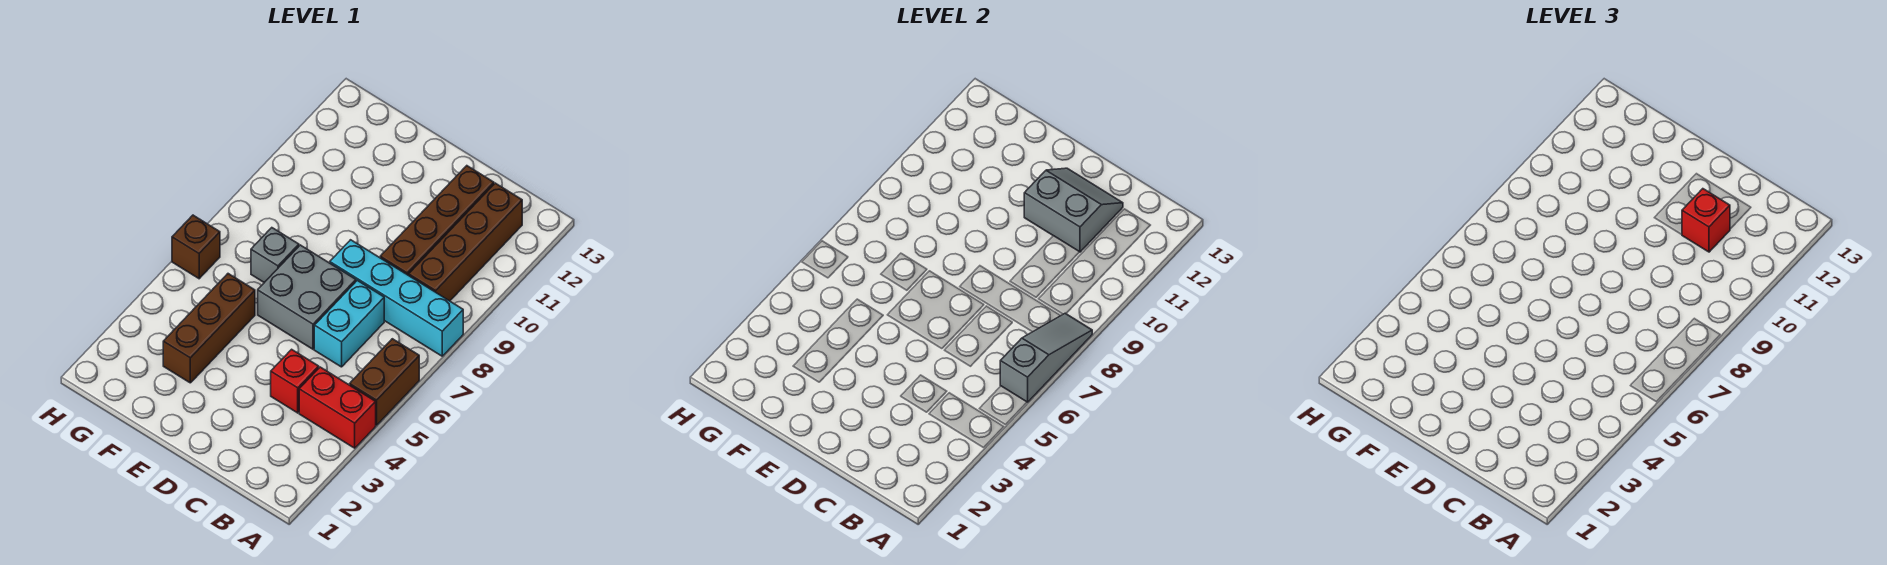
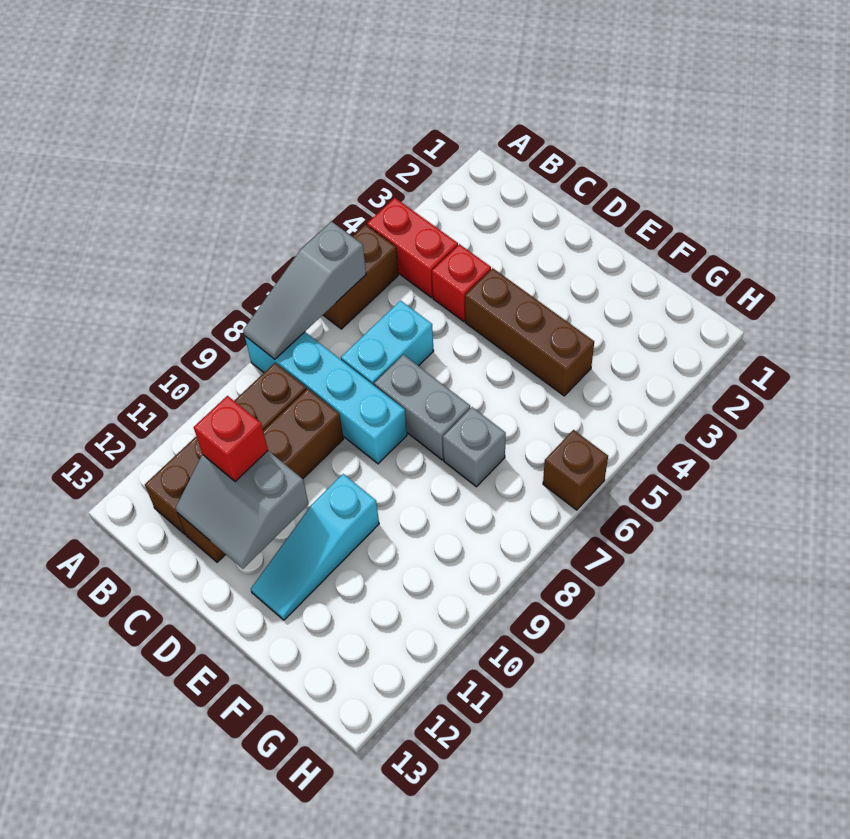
grey 2x2 brick [258,245,356,349] -> grey 1x2 brick [374,355,470,460]
none -> cyan 1x3 slope [251,474,379,620]
brown 1x3 brick [163,274,255,383] -> brown 1x3 brick turned to [465,268,594,396]

